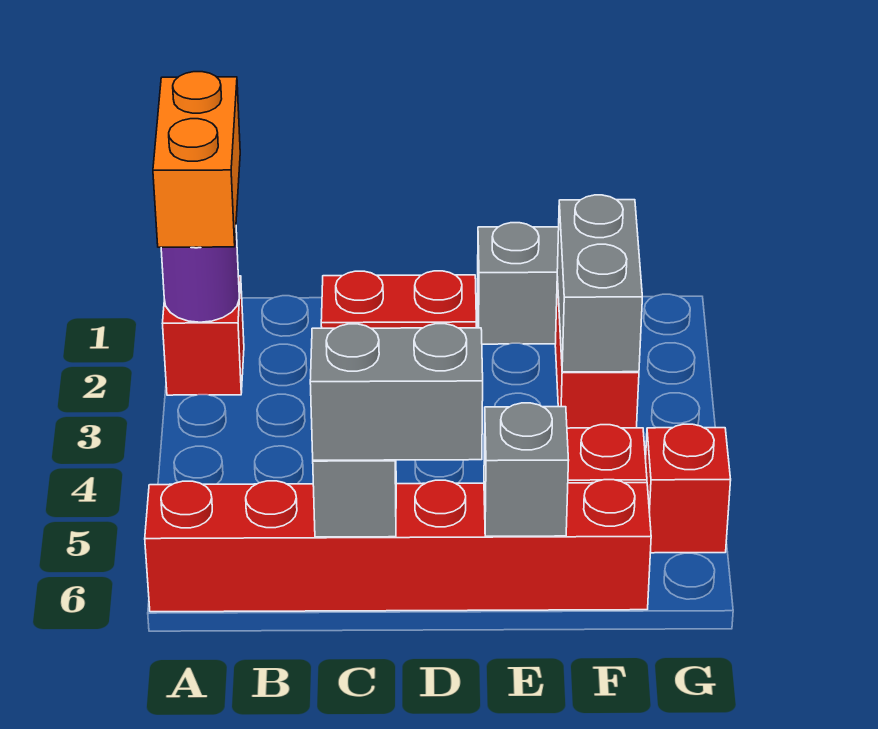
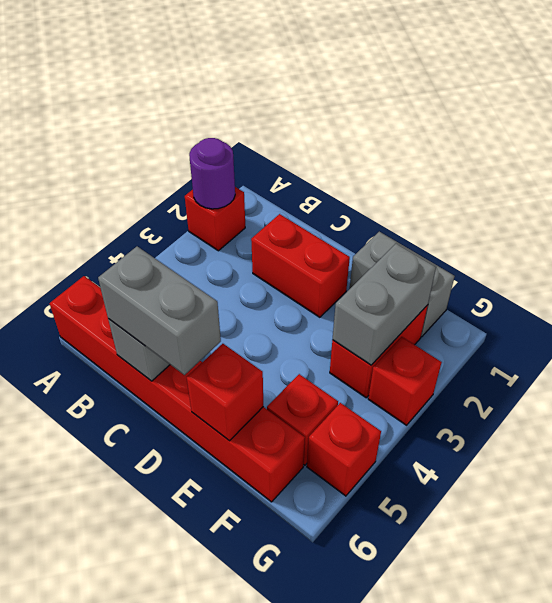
orange 1x2 brick [153,72,240,247] -> none
grey 1x1 brick [484,403,569,536] -> red 1x1 brick [187,344,263,441]
none -> red 1x1 brick [368,337,442,425]

